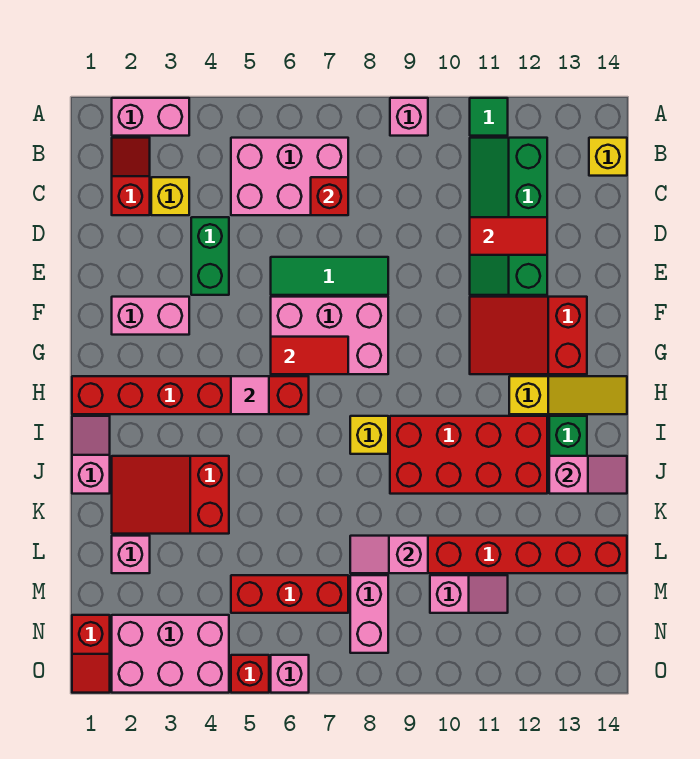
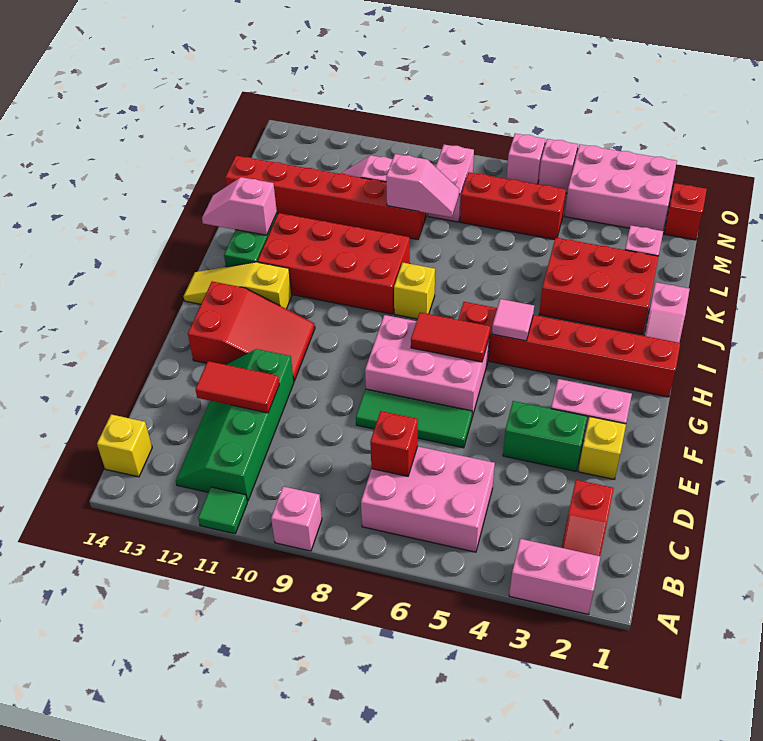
green 2x4 slope [470,138,547,295] -> green 2x4 slope turned to [176,349,294,501]
yellow 1x1 brick [151,177,189,215] -> yellow 1x1 brick moved to [578,417,626,479]
green 1x2 brick [191,217,229,295] -> green 1x2 brick turned to [503,401,587,471]
red 2x3 slope [112,456,229,534] -> red 2x3 brick [539,238,659,335]
red 1x1 brick [231,655,269,693] -> pink 1x1 brick [539,139,578,193]

